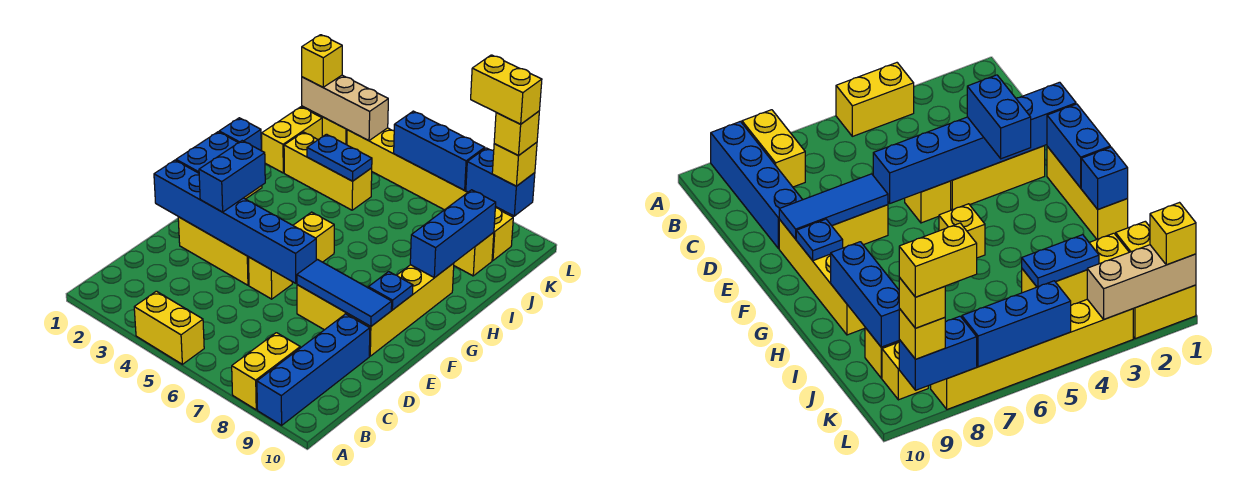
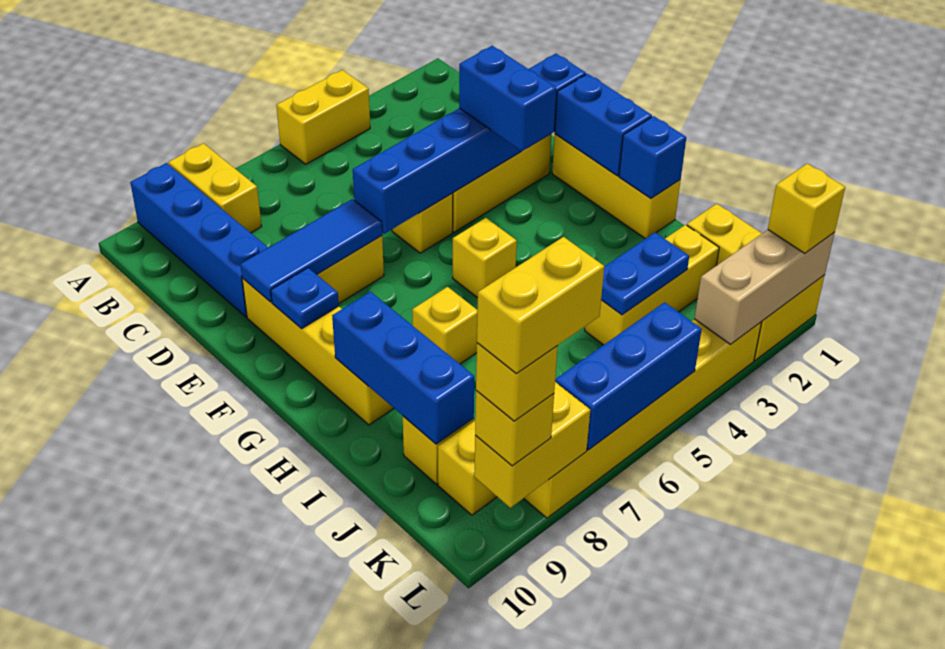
none -> yellow 1x1 brick [412,287,477,364]
blue 1x2 brick [466,148,535,216] -> yellow 1x2 brick [474,382,590,508]

